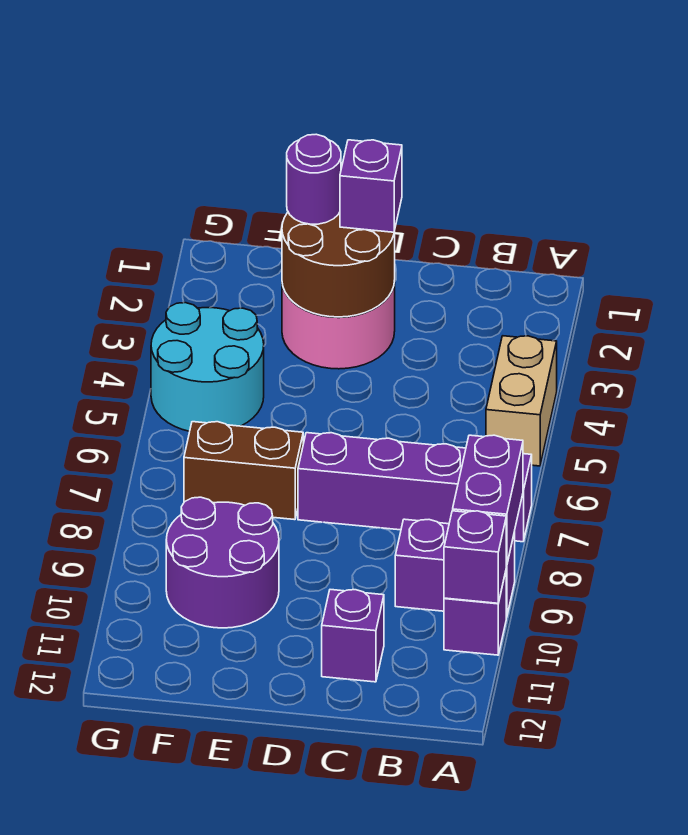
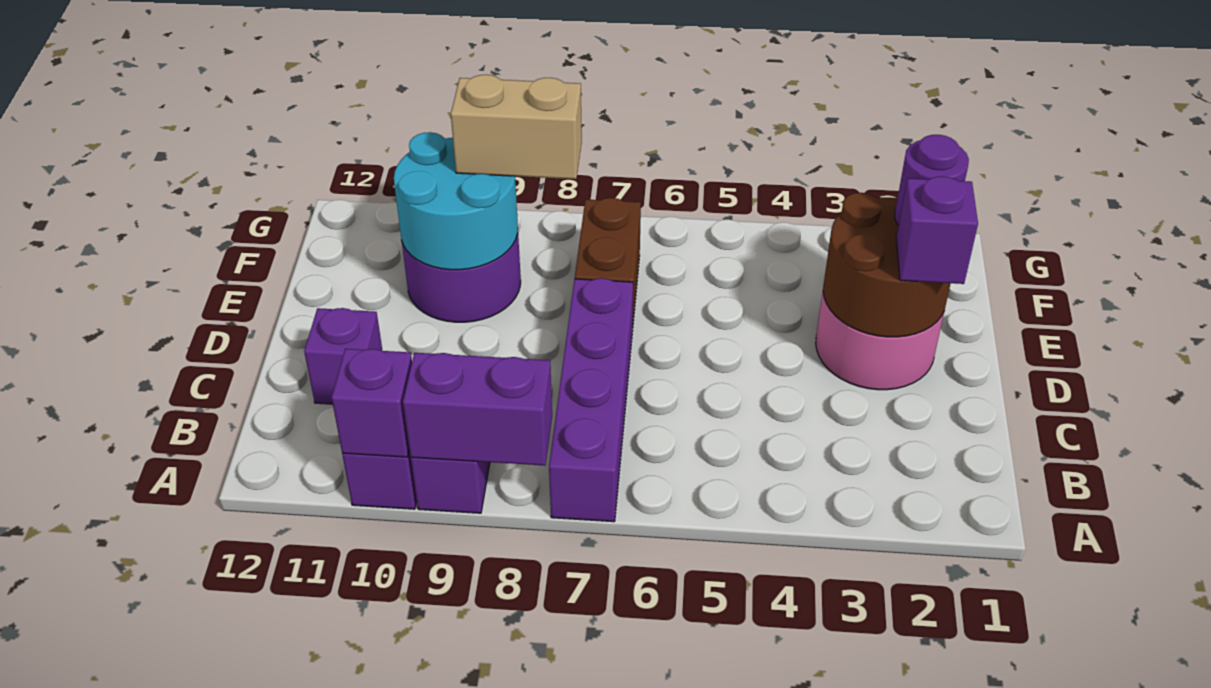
tan 1x2 brick [486,336,557,466] -> tan 1x2 brick moved to [451,75,582,179]
cyan 2x2 round brick [151,303,264,431] -> cyan 2x2 round brick moved to [394,132,518,270]

